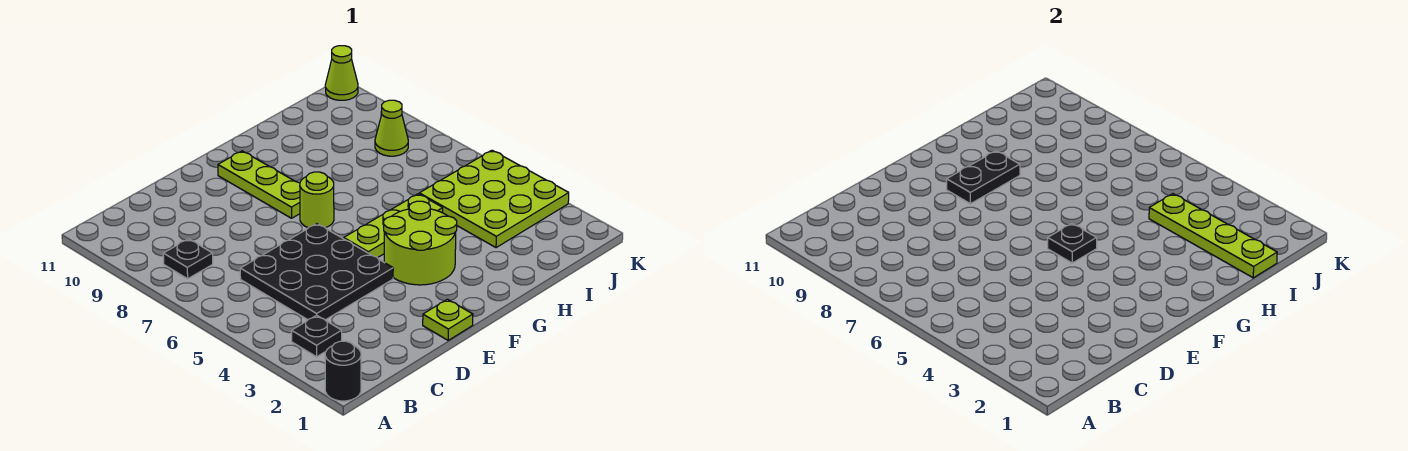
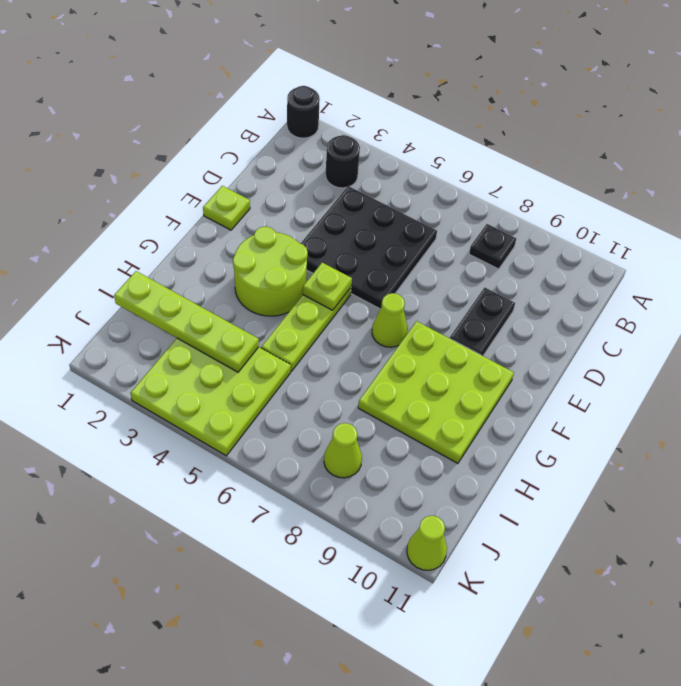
black 1x1 plate [291,315,342,357] -> black 1x1 round brick [326,135,360,188]
black 1x1 plate [1048,224,1097,263] -> lime 1x1 plate [303,263,352,310]
lime 1x1 round brick [300,172,334,228] -> lime 1x1 cone [372,293,408,347]
lime 1x3 plate [218,151,300,218] -> lime 3x3 plate [358,321,514,463]
black 1x2 plate [947,151,1020,204] -> black 1x2 plate moved to [450,287,515,356]

